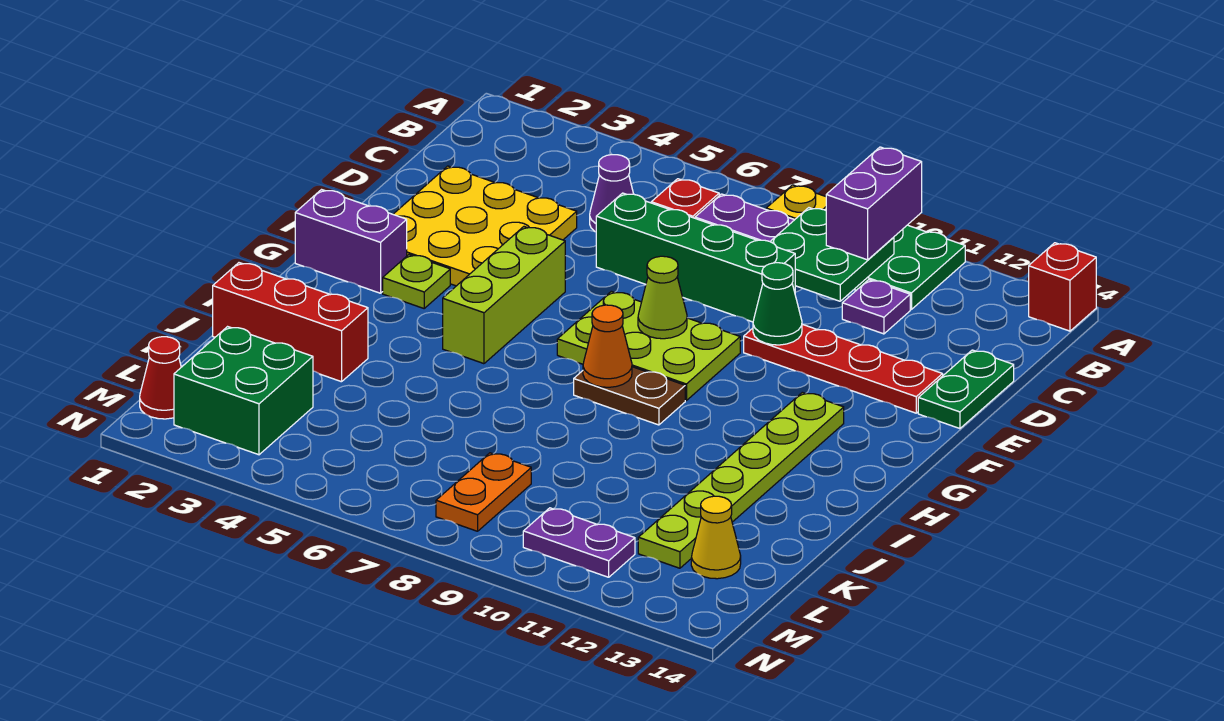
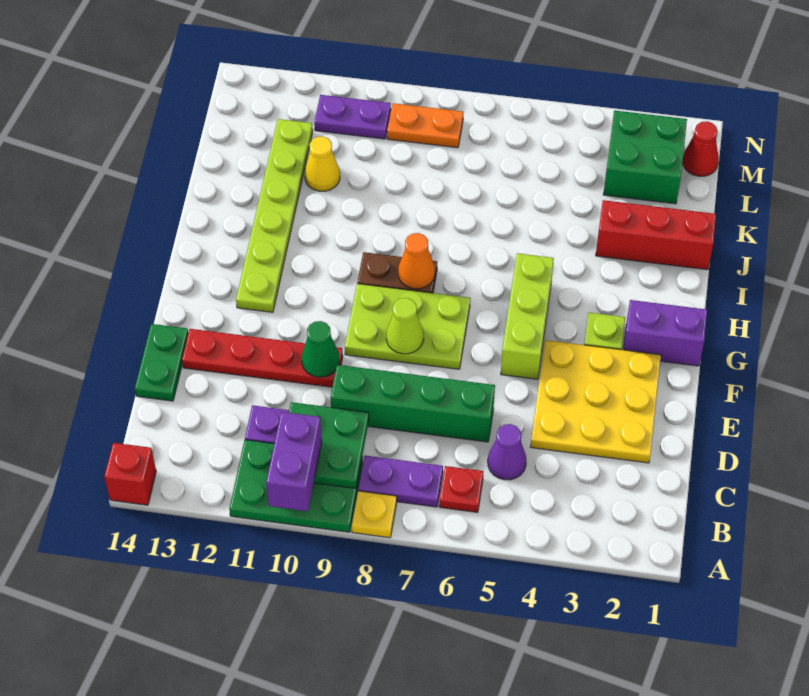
orange 1x2 plate [436,453,531,531] -> orange 1x2 plate turned to [387,103,463,148]
yellow 1x1 cone [691,496,741,579] -> yellow 1x1 cone moved to [305,136,340,191]

